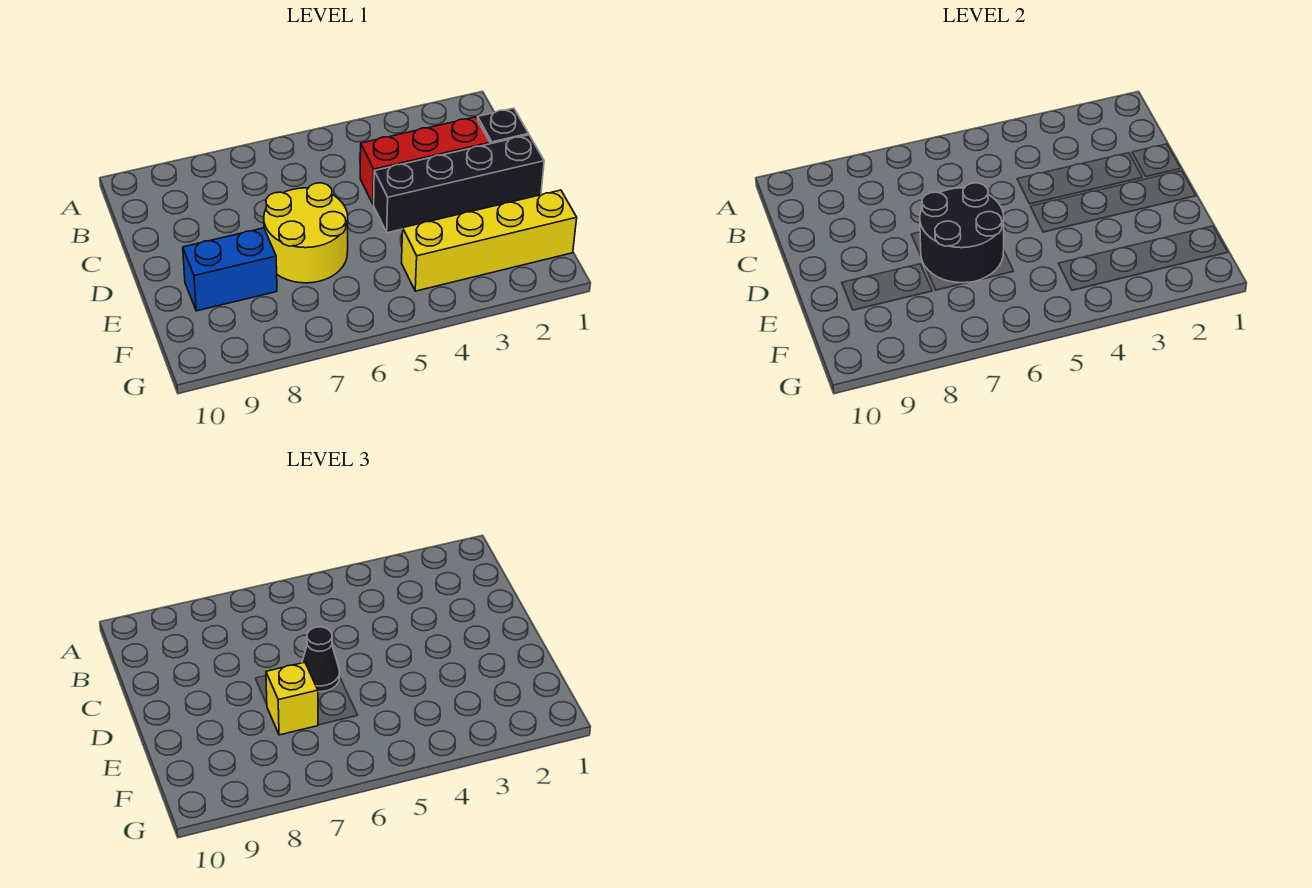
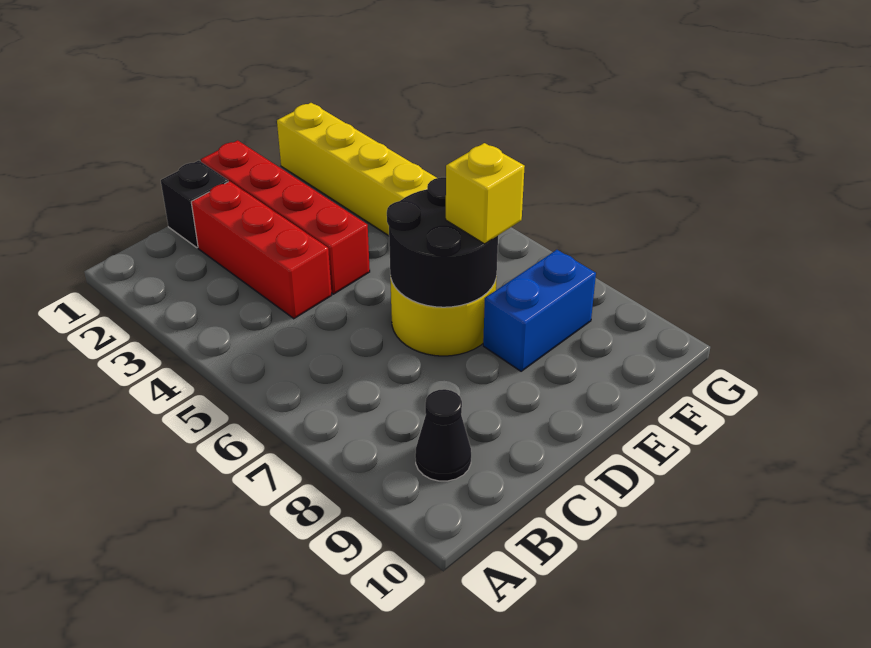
black 1x4 brick [374,135,544,233] -> red 1x4 brick [201,140,370,294]
black 1x1 cone [302,627,340,692] -> black 1x1 cone moved to [415,389,471,481]
blue 1x2 brick [183,228,277,311] -> blue 1x2 brick turned to [483,250,596,371]

